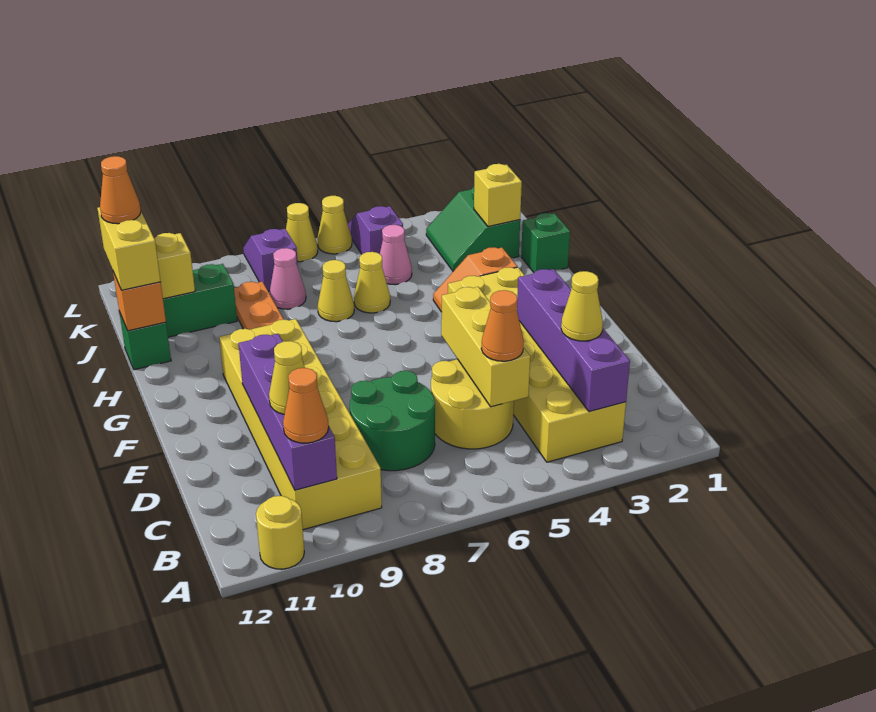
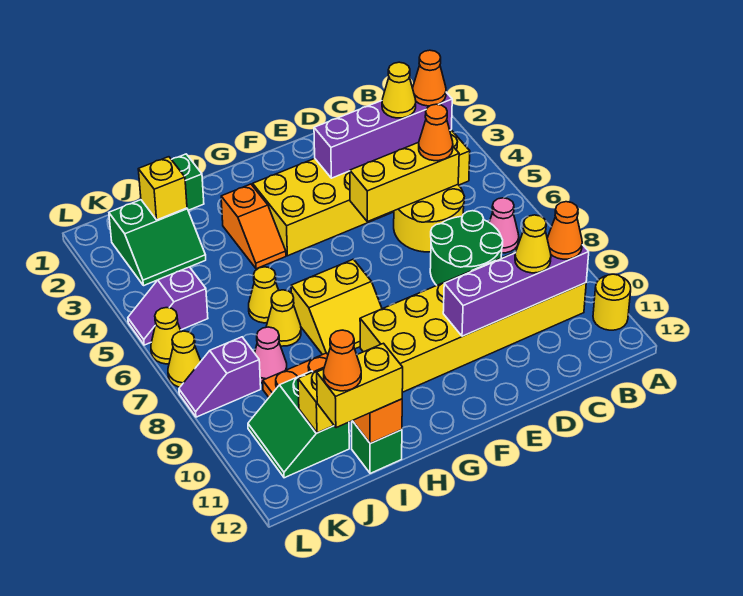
none -> orange 1x1 cone [413,50,446,106]
none -> yellow 2x2 slope [291,259,382,355]
pink 1x1 cone [380,225,412,285] -> pink 1x1 cone moved to [489,198,519,253]

